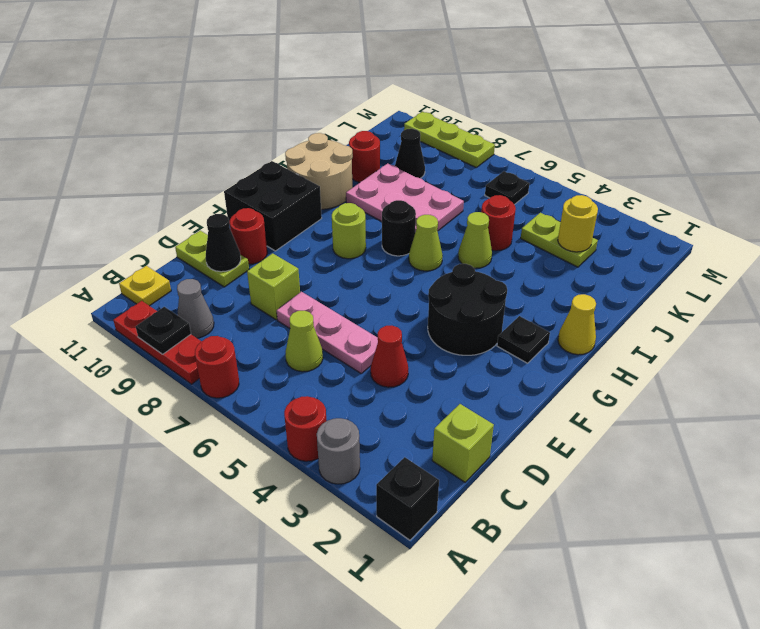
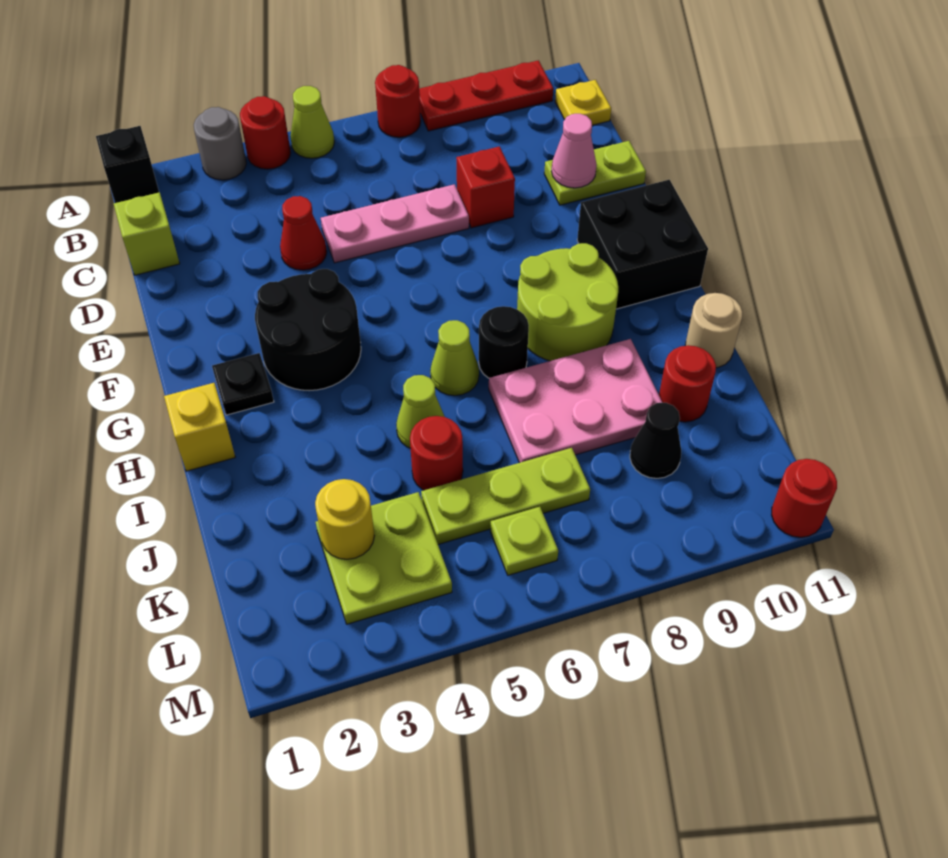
black 1x1 plate [136,307,191,354] -> none
grey 1x1 cone [177,279,214,338] -> none
lime 1x1 cone [285,311,323,372] -> lime 1x1 cone moved to [290,86,334,158]
lime 1x1 brick [247,253,300,320] -> red 1x1 brick [456,146,515,228]
black 1x1 cone [206,214,241,272] -> pink 1x1 cone [551,114,597,188]
red 1x1 round brick [230,208,267,264] -> red 1x1 round brick moved to [772,459,837,537]
lime 1x1 round brick [332,203,366,259] -> lime 2x2 round brick [517,243,618,361]
yellow 1x1 cone [558,294,596,355] -> yellow 1x1 brick [164,383,235,471]
tan 2x2 round brick [285,133,353,209] -> tan 1x1 round brick [685,293,742,368]
lime 1x2 plate [521,213,598,267] -> lime 2x2 plate [316,492,452,624]
black 1x1 plate [485,171,530,205] -> lime 1x1 plate [490,507,558,575]
lime 1x3 plate [404,112,495,167] -> lime 1x3 plate moved to [421,448,590,544]

